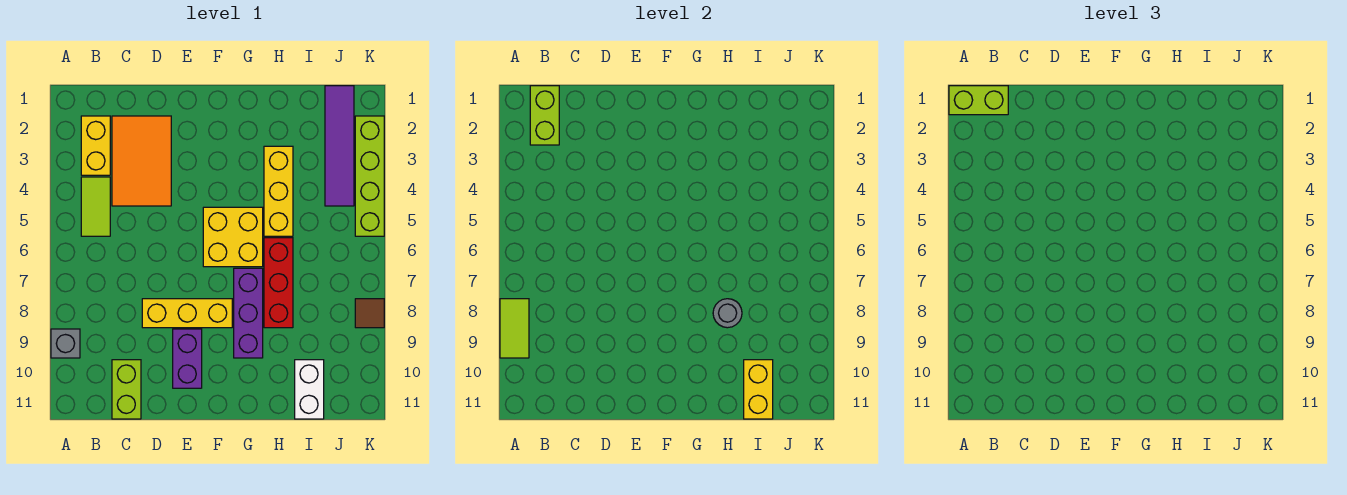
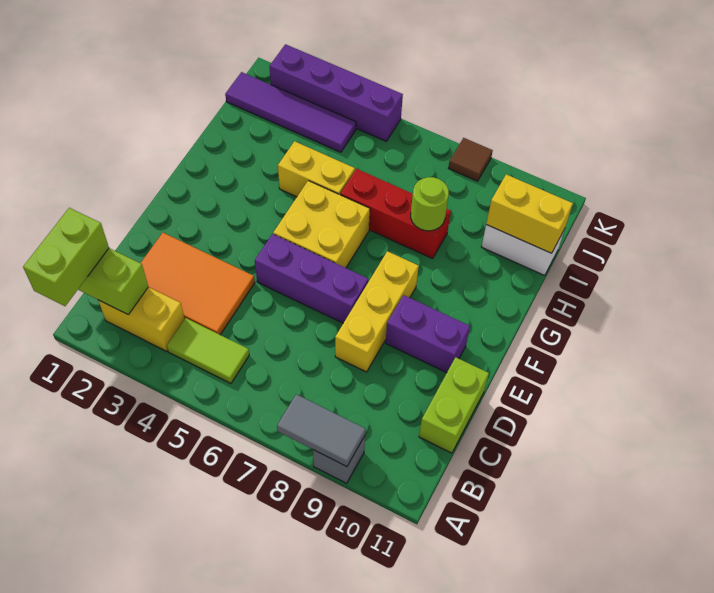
lime 1x2 tile [500,299,529,358] -> grey 1x2 tile [277,394,366,467]
lime 1x2 brick [112,360,141,419] -> lime 1x2 brick turned to [419,357,489,453]
purple 1x3 brick [234,268,263,358] -> purple 1x3 brick moved to [255,234,368,323]
yellow 1x3 brick [264,146,293,236] -> yellow 1x2 brick [278,141,355,197]
grey 1x1 round brick [713,299,742,328] -> lime 1x1 round brick [411,177,449,231]
lime 1x4 brick [355,116,384,236] -> purple 1x4 brick [269,44,403,141]

